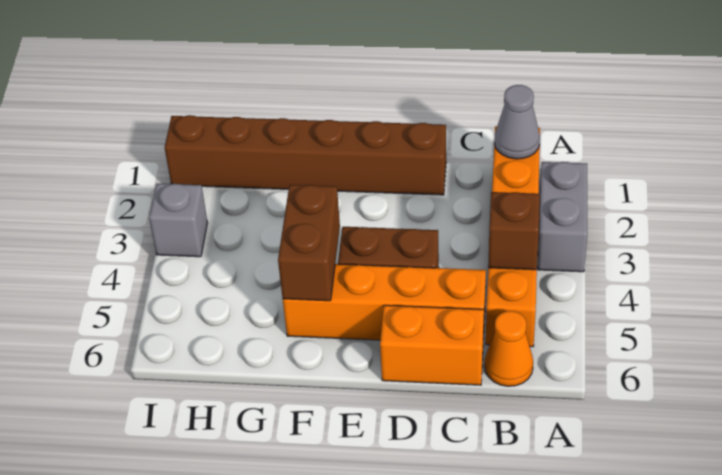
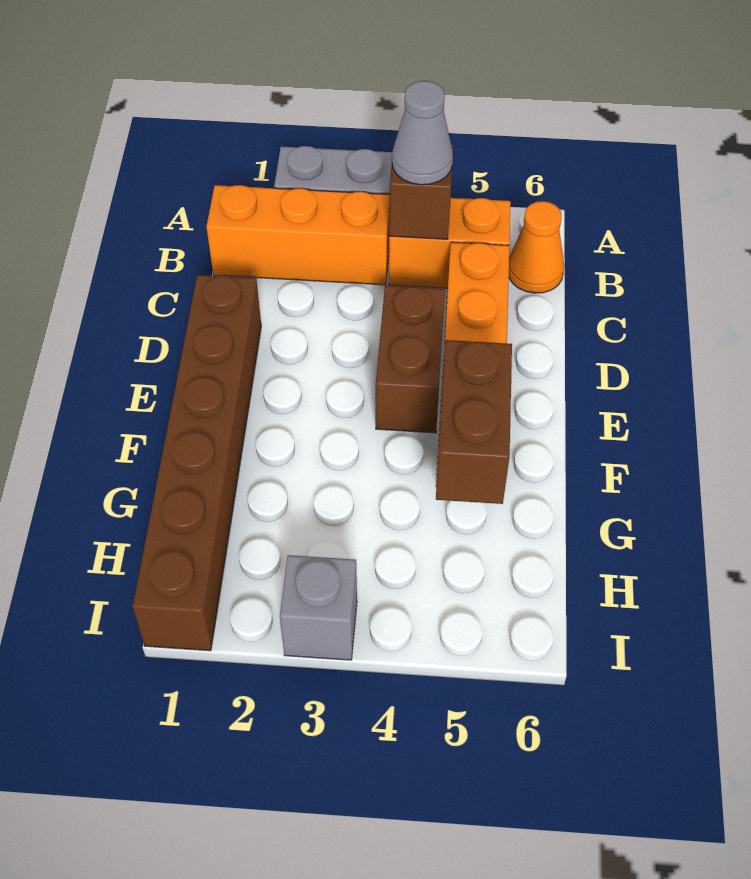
grey 1x1 cone [494,85,540,159] -> grey 1x1 cone moved to [392,81,453,185]
orange 1x2 brick [380,305,484,385] -> none
brown 1x2 brick [278,185,340,301] -> brown 1x2 brick turned to [436,340,512,504]

